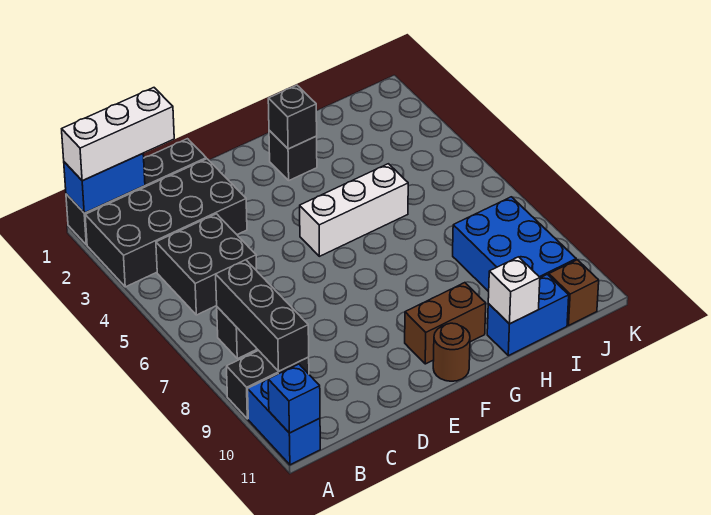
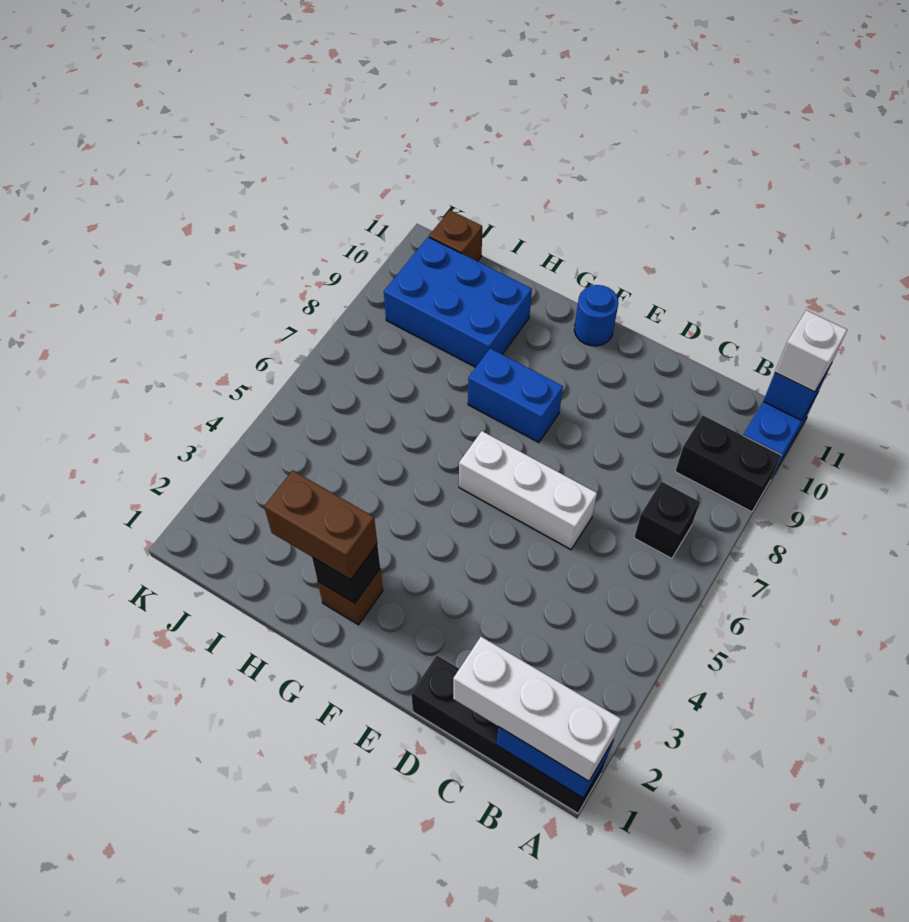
black 2x4 brick [85,159,247,287] -> none
black 2x2 brick [156,214,257,315] -> none
black 1x3 brick [216,260,309,371] -> none
white 1x3 brick [300,164,408,256] -> white 1x3 brick moved to [459,431,597,549]
brown 1x2 brick [405,283,486,364] -> brown 1x2 brick moved to [264,470,377,580]
brown 1x1 round brick [433,323,470,381] -> blue 1x1 round brick [574,285,618,346]
black 1x1 brick [269,131,317,180] -> brown 1x1 brick [318,569,383,625]
blue 1x2 brick [487,274,569,356] -> blue 1x2 brick moved to [468,349,563,442]
white 1x1 brick [488,257,540,324] -> white 1x1 brick moved to [775,310,847,392]
blue 2x3 brick [453,197,576,292] -> blue 2x3 brick turned to [384,237,532,367]

